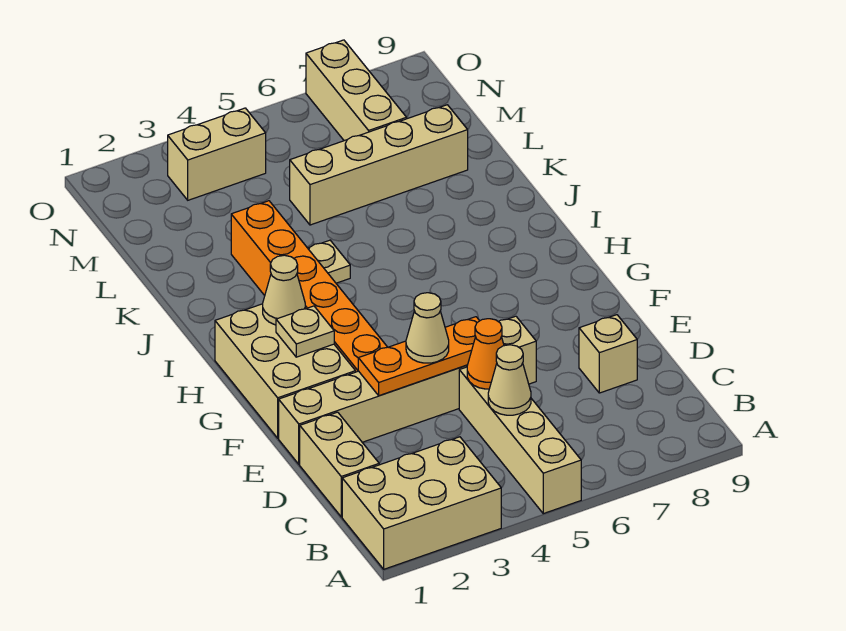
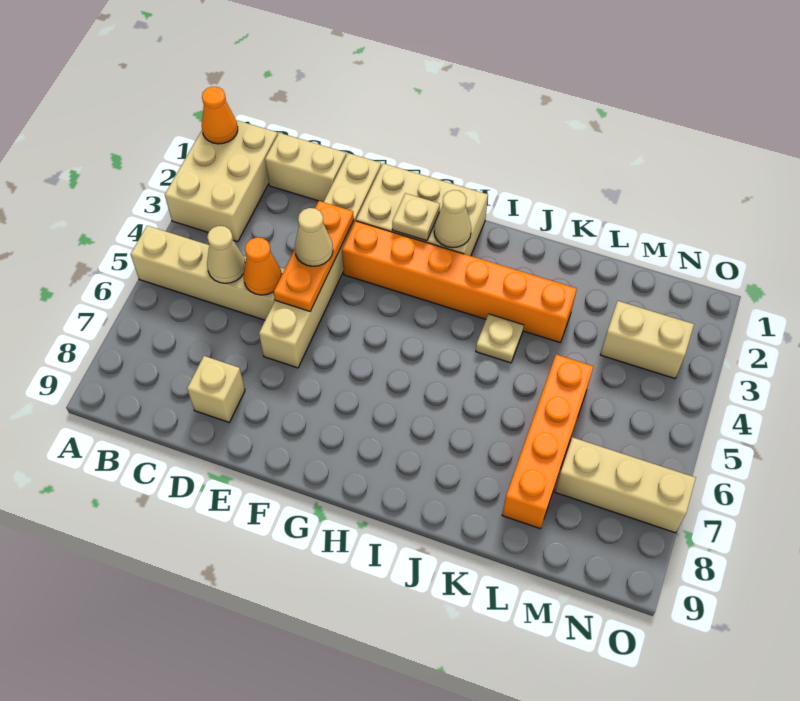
none -> orange 1x1 cone [202,87,238,144]
tan 1x4 brick [290,105,468,225] -> orange 1x4 brick [502,354,594,529]
tan 1x2 brick [168,108,266,200] -> tan 1x2 brick turned to [600,301,694,378]

